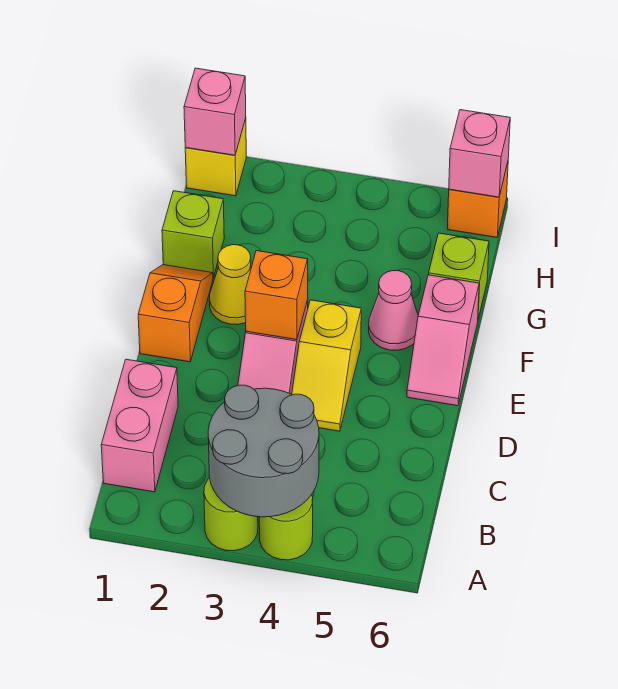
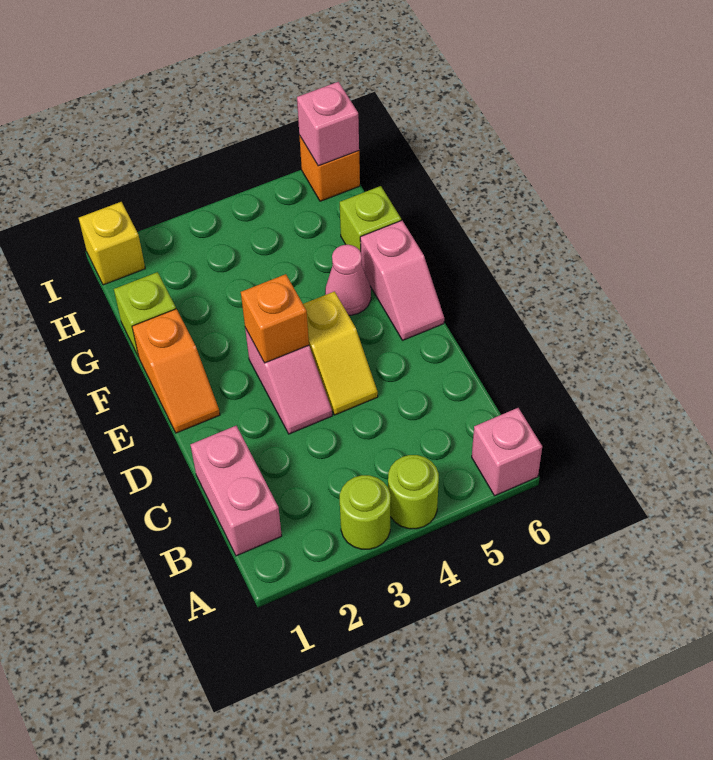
grey 2x2 round brick [208,385,319,517] -> none
orange 1x2 slope [138,265,213,362] -> orange 1x2 slope turned to [132,309,220,433]
yellow 1x1 cone [209,245,251,325] -> none
pink 1x1 brick [184,68,246,155] -> pink 1x1 brick moved to [472,408,542,496]

